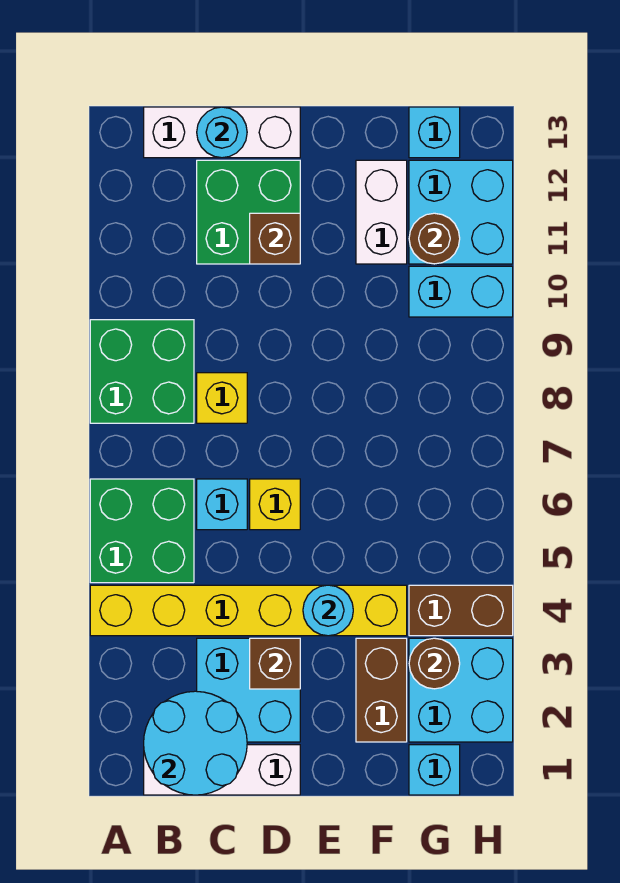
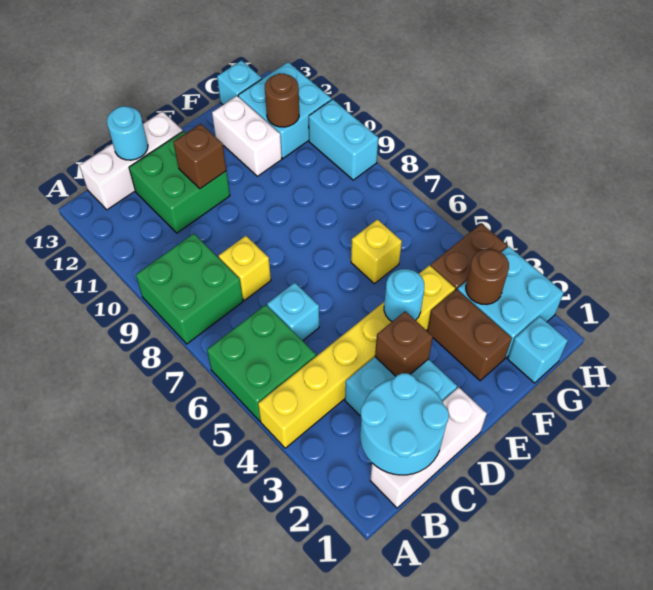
yellow 1x1 brick [250,479,300,530] -> yellow 1x1 brick moved to [351,219,402,284]
cyan 1x2 brick [409,266,513,317] -> cyan 1x2 brick turned to [309,99,378,180]

